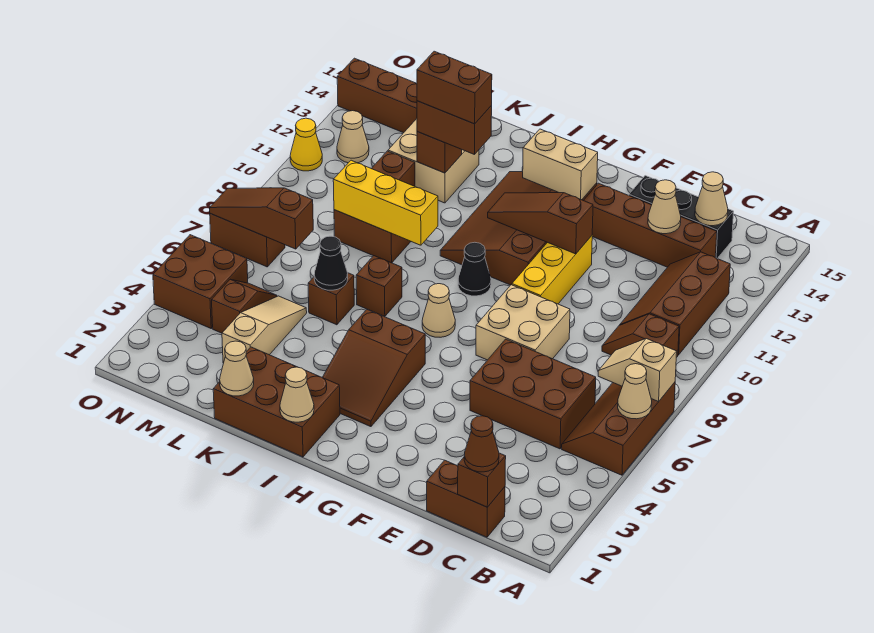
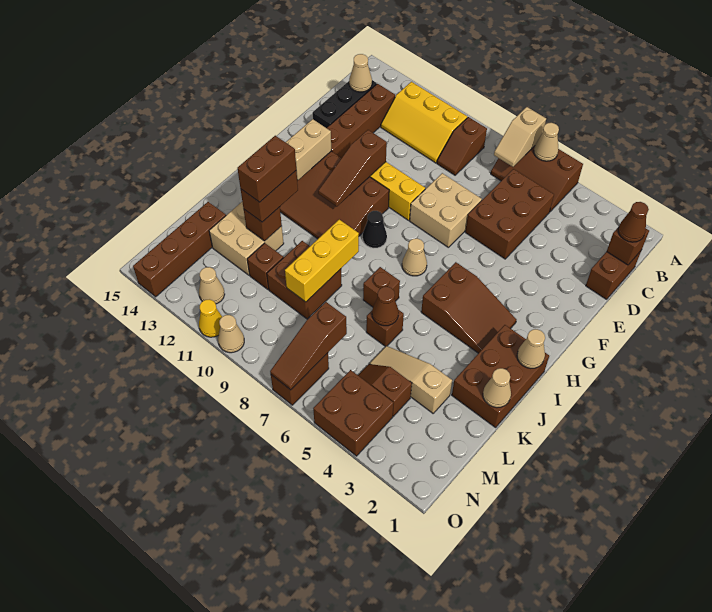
brown 2x3 slope [620,252,730,355] -> yellow 2x3 slope [381,82,467,163]
tan 1x1 cone [648,180,681,234] -> tan 1x1 cone moved to [218,315,244,353]
black 1x1 cone [314,236,348,290] -> brown 1x1 cone [372,287,399,326]

